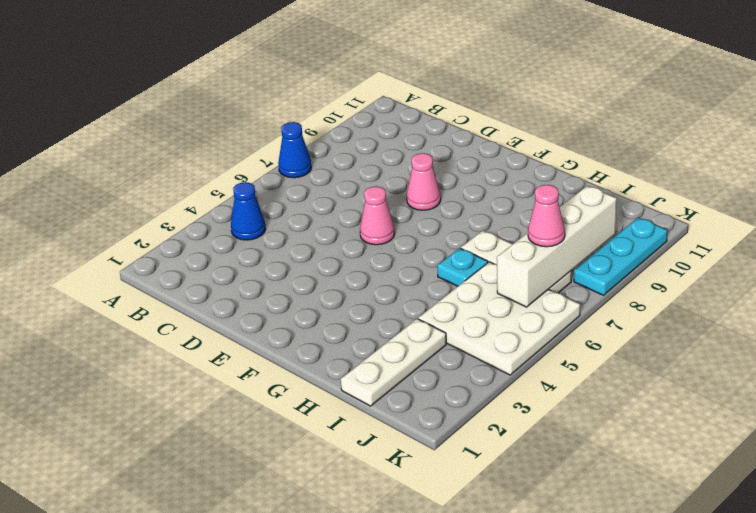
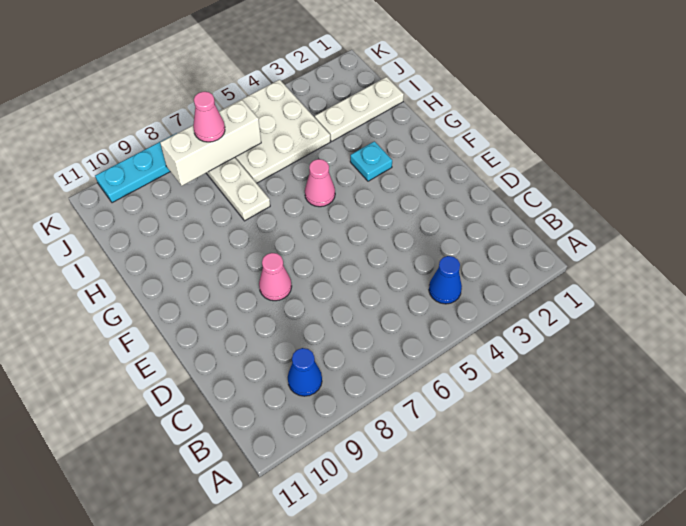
blue 1x1 cone [278,122,311,178] -> blue 1x1 cone moved to [288,348,322,396]
pink 1x1 cone [360,186,395,245] -> pink 1x1 cone moved to [305,159,335,207]
cyan 1x1 plate [437,248,488,286] -> cyan 1x1 plate moved to [350,141,392,181]
white 1x4 brick [497,186,617,307] -> white 1x3 brick [160,100,261,186]

